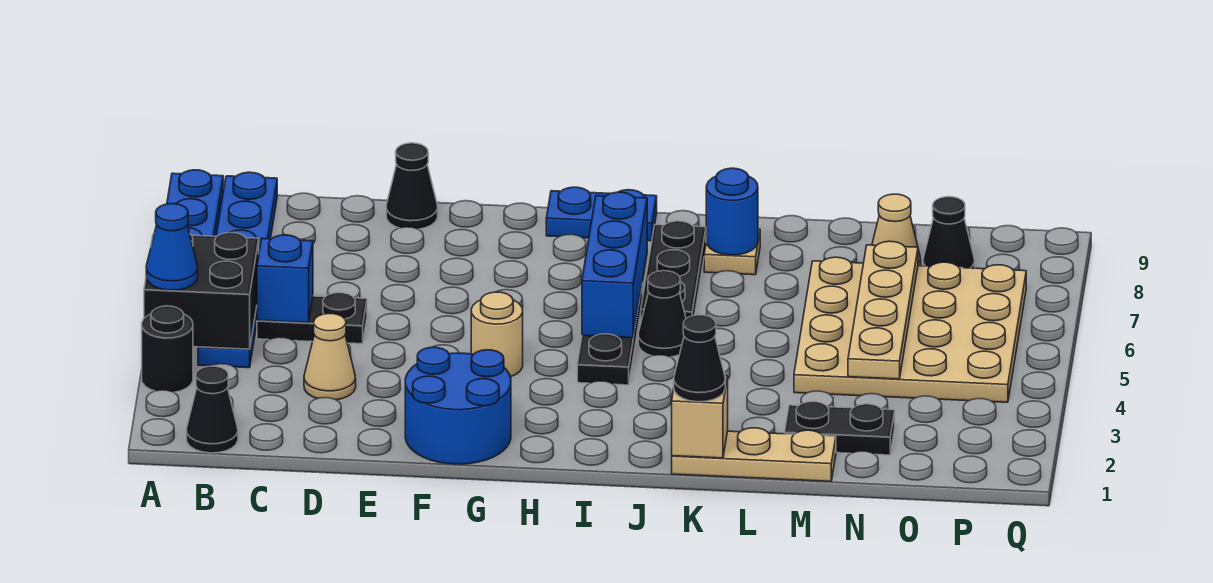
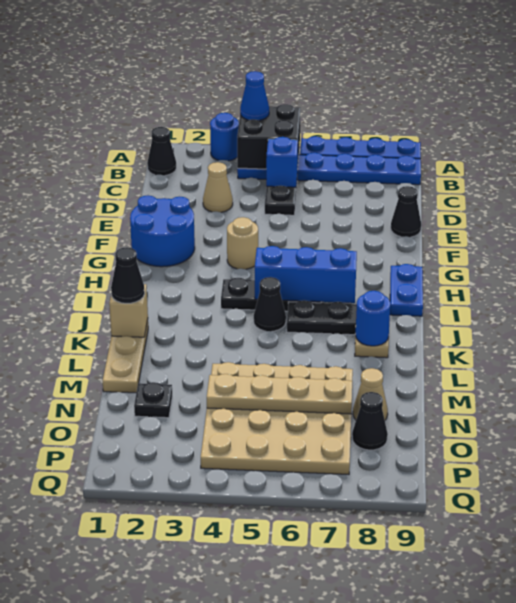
black 1x1 round brick [142,306,193,392] -> blue 1x1 round brick [210,113,239,161]
black 1x2 plate [785,402,895,455] -> black 1x1 plate [134,382,172,418]

